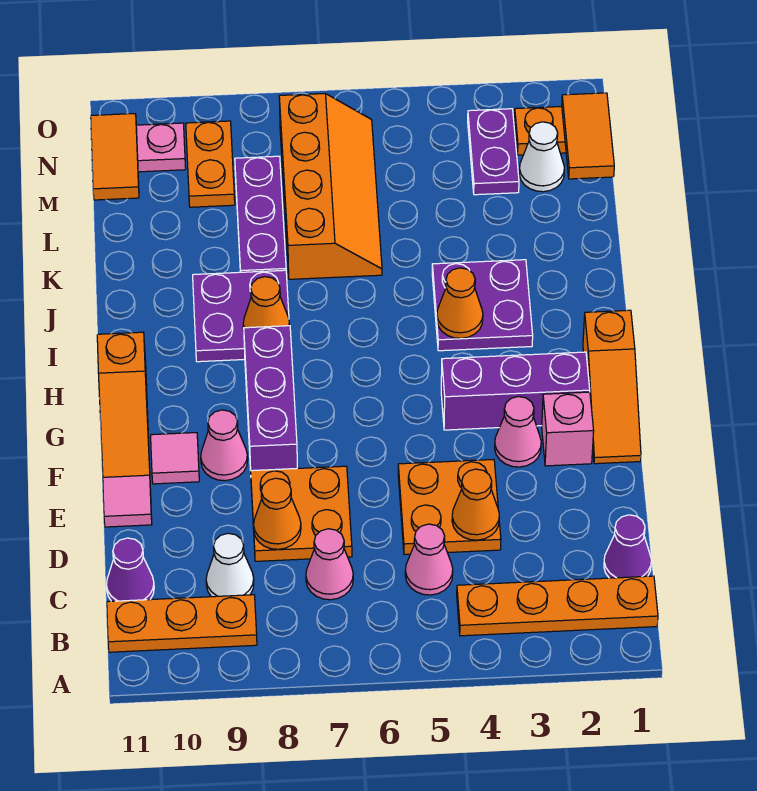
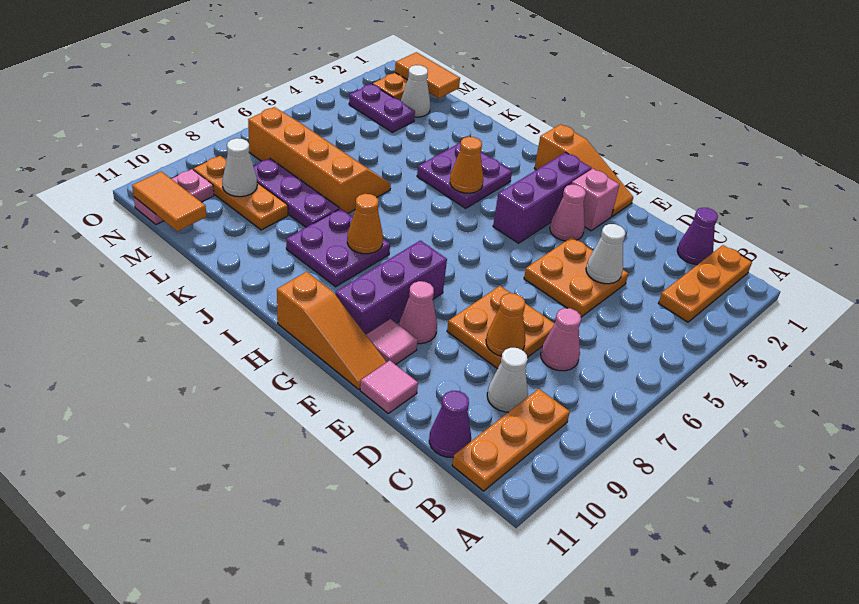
orange 1x4 plate [457,576,658,636] -> orange 1x3 plate [659,245,752,322]
pink 1x1 cone [405,524,453,595] -> none
orange 1x1 cone [452,469,499,540] -> white 1x1 cone [586,224,626,284]
purple 1x3 brick [244,326,297,471] -> purple 1x3 brick turned to [335,240,447,334]
orange 1x2 plate [186,121,235,207] -> orange 1x3 plate [194,156,288,230]
none -> white 1x1 cone [222,138,257,197]

